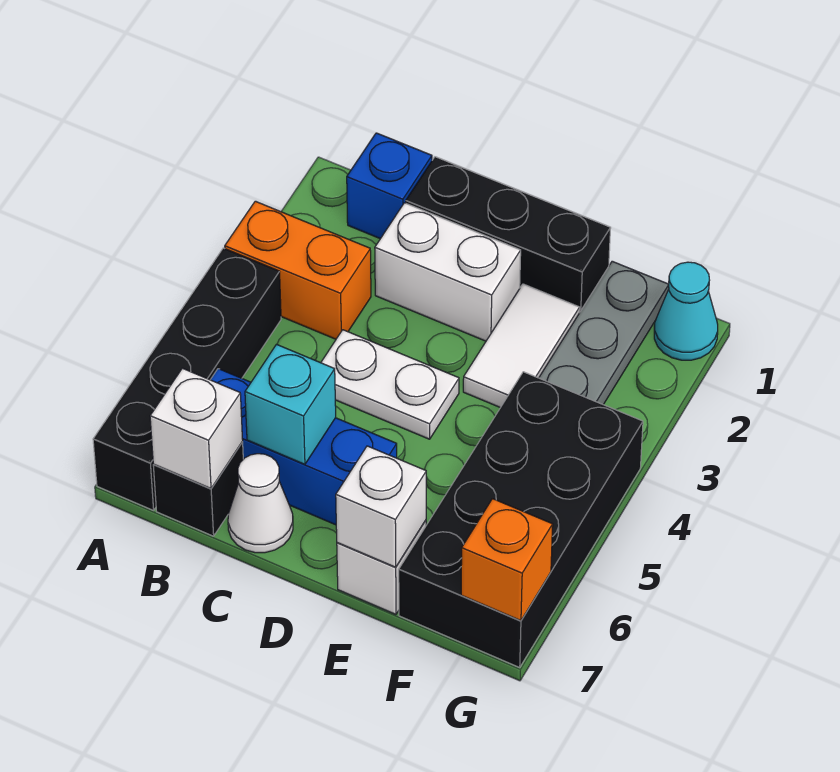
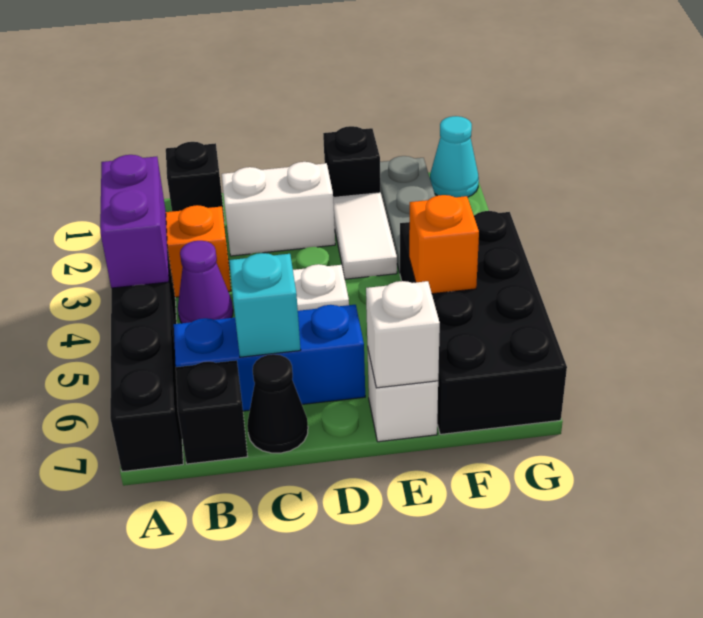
none -> purple 1x2 brick [100,155,169,288]
blue 1x1 brick [347,133,432,239] -> black 1x1 brick [166,142,225,223]
none -> purple 1x1 cone [178,241,233,323]
white 1x1 brick [150,368,243,489] -> none
black 1x3 brick [406,157,611,313] -> black 1x1 brick [323,126,380,197]
white 1x1 cone [228,454,293,553] -> black 1x1 cone [247,354,308,453]
orange 1x1 brick [461,499,553,621] -> orange 1x1 brick moved to [409,195,479,294]

